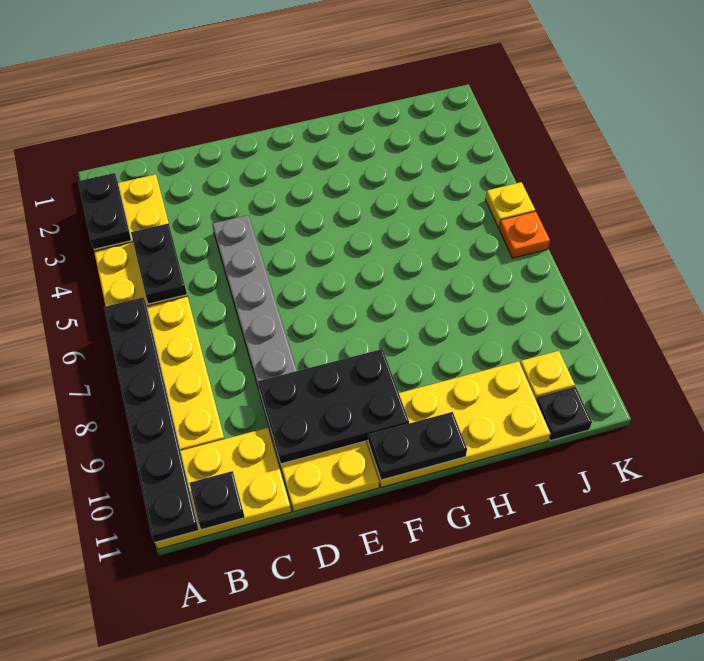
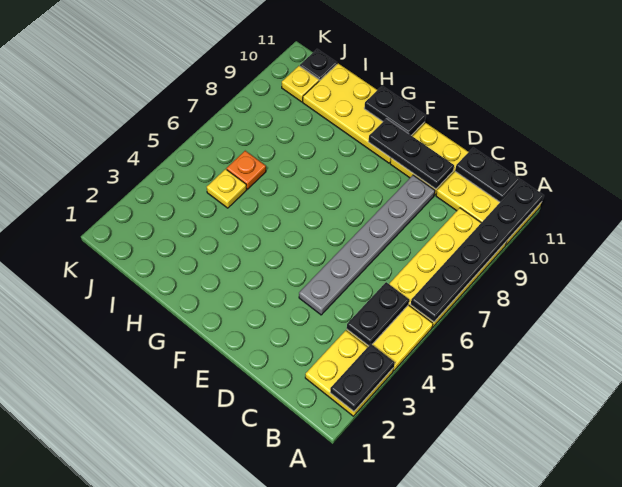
black 1x1 plate [190,471,245,530] -> black 1x2 plate [455,148,519,202]
black 2x3 plate [258,349,409,464] -> black 1x3 plate [368,119,454,189]
yellow 1x1 plate [486,182,535,228] -> yellow 1x1 plate moved to [207,169,247,208]
orange 1x1 plate [499,211,550,258] -> orange 1x1 plate moved to [226,151,266,189]

